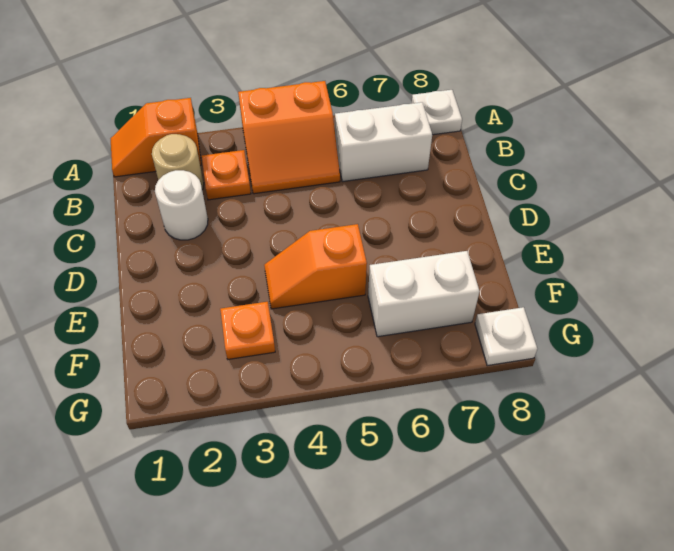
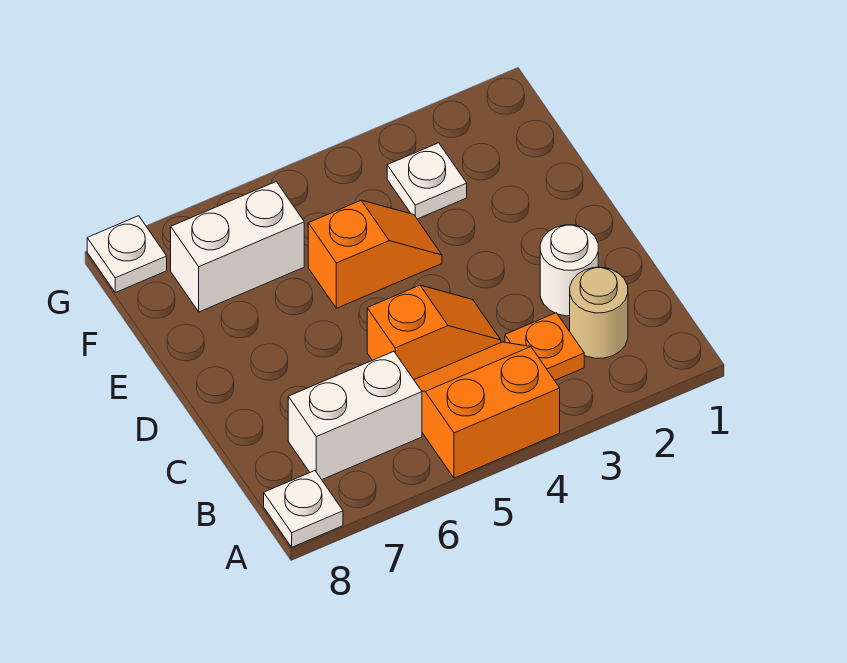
orange 1x2 slope [111,98,201,177] -> orange 1x2 slope moved to [367,285,501,379]
orange 1x1 plate [220,302,275,359] -> white 1x1 plate [387,143,467,219]

